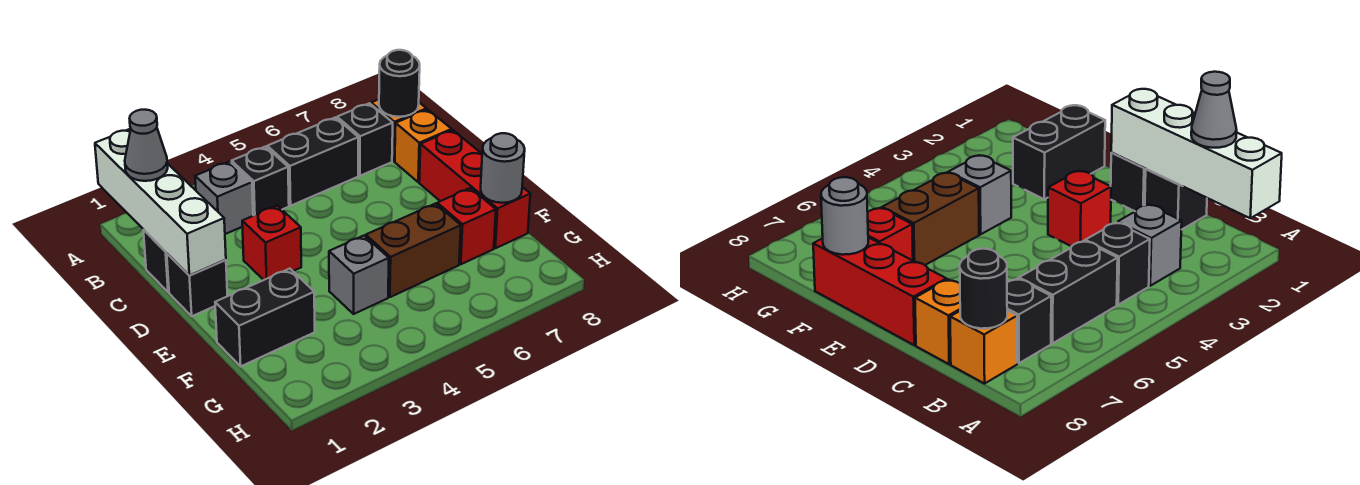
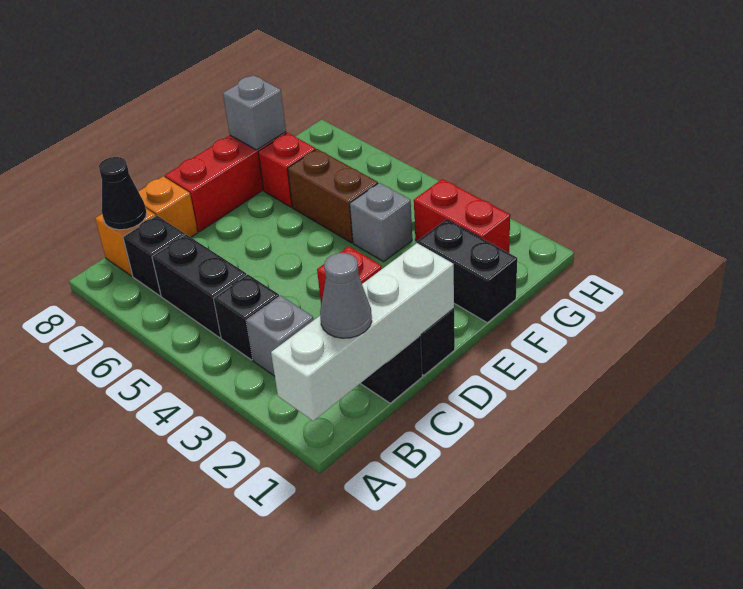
black 1x1 round brick [379,50,420,117] -> black 1x1 cone [99,157,147,230]
grey 1x1 round brick [481,133,525,203] -> grey 1x1 brick [223,75,286,150]
none -> red 1x2 brick [414,179,510,253]

